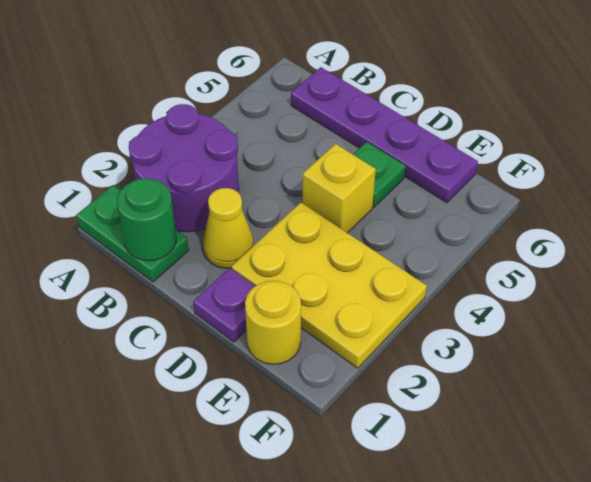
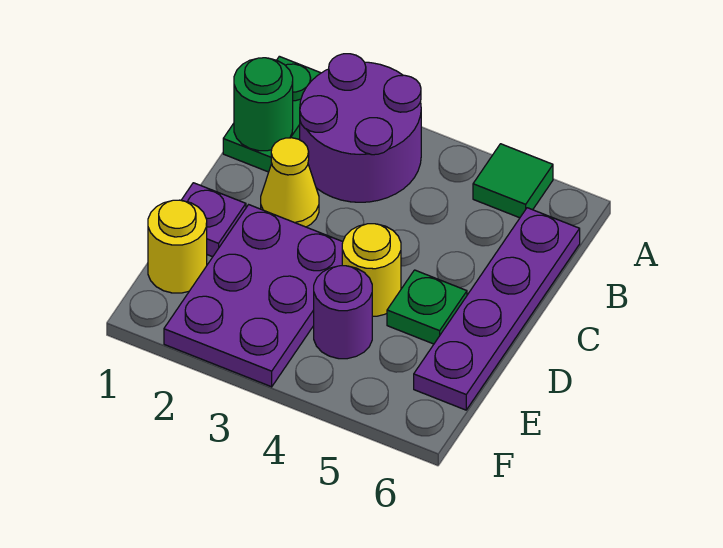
none -> green 1x1 tile [473,144,553,218]
yellow 2x3 plate [231,203,427,368] -> purple 2x3 plate [164,205,343,387]
yellow 1x1 brick [302,144,376,233] -> yellow 1x1 round brick [342,224,401,316]
none -> purple 1x1 round brick [314,266,372,359]

